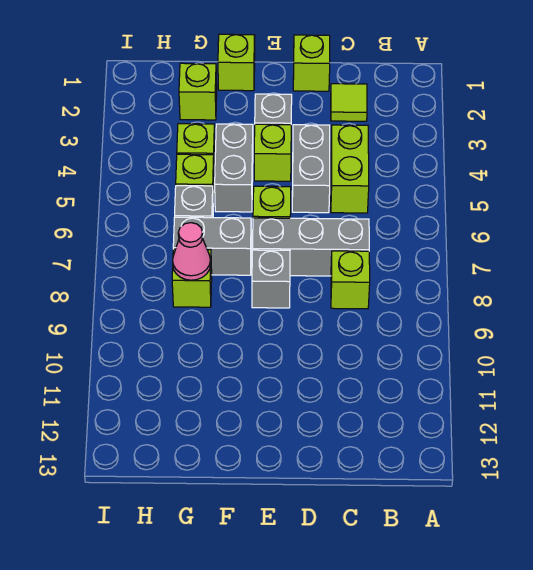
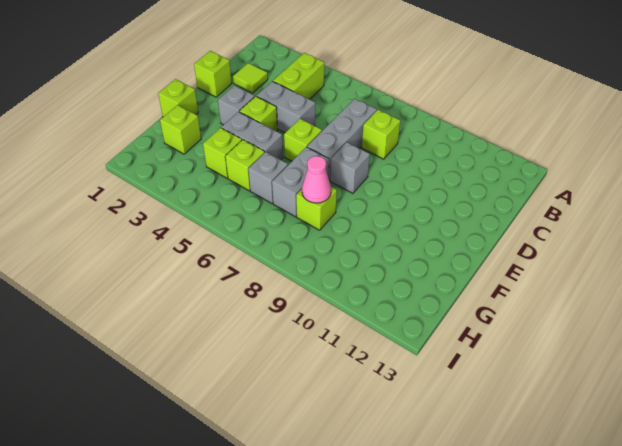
lime 1x2 brick [331,125,369,213] -> lime 1x2 brick turned to [273,53,324,99]

